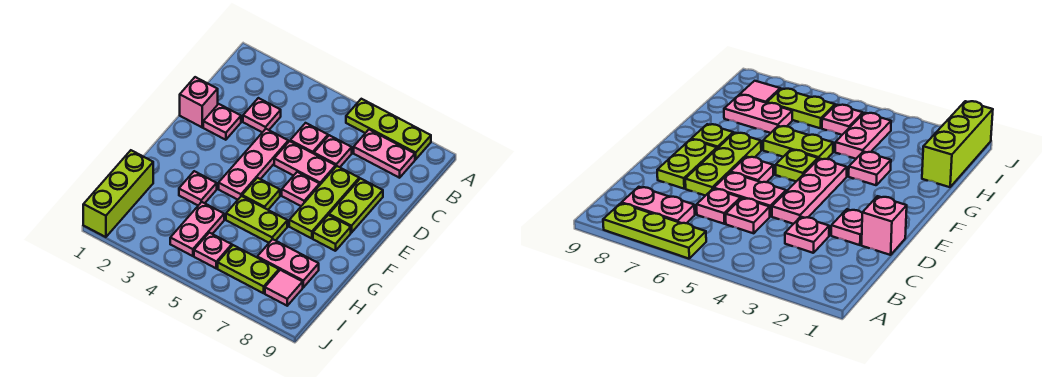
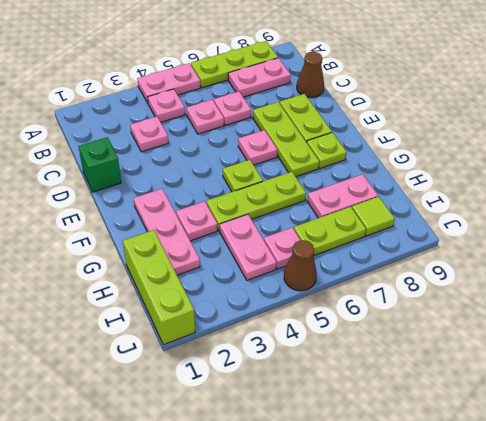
none -> brown 1x1 cone [297,52,324,98]
pink 1x1 brick [180,77,218,127] -> green 1x1 brick [78,137,121,192]
pink 1x1 plate [203,104,241,140] -> pink 1x1 plate moved to [148,89,185,122]
pink 1x3 plate [219,129,288,200] -> pink 1x3 plate moved to [134,189,200,275]
pink 1x2 plate [274,141,336,184] -> pink 1x2 plate moved to [137,63,200,103]
lime 1x2 plate [226,196,287,243] -> lime 1x3 plate [206,172,306,231]
pink 1x1 tile [265,270,303,306] -> lime 1x1 tile [352,197,395,236]
none -> brown 1x1 cone [284,240,317,291]

